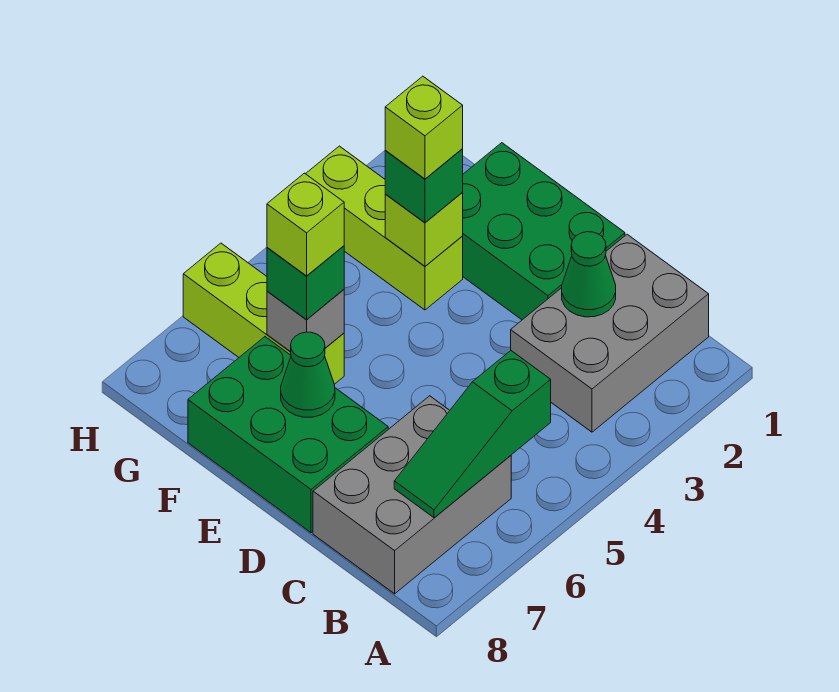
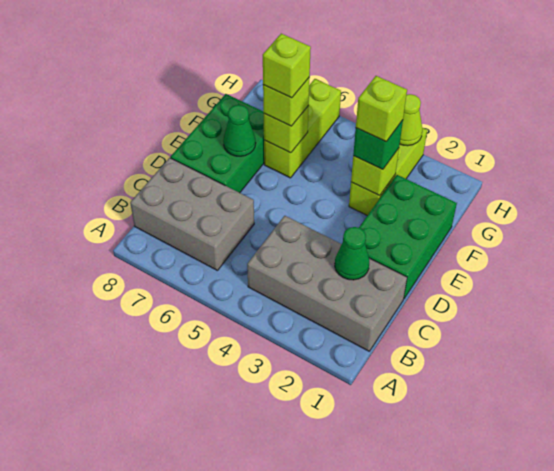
grey 2x3 brick [511,234,709,432] -> grey 2x4 brick [247,216,407,351]
green 1x3 slope [394,351,551,518] -> none
grey 1x1 brick [267,290,344,352] -> lime 1x1 brick [264,106,309,153]
green 1x1 brick [267,246,344,320] -> lime 1x1 brick [263,77,310,126]
none -> lime 1x1 cone [400,94,422,146]

